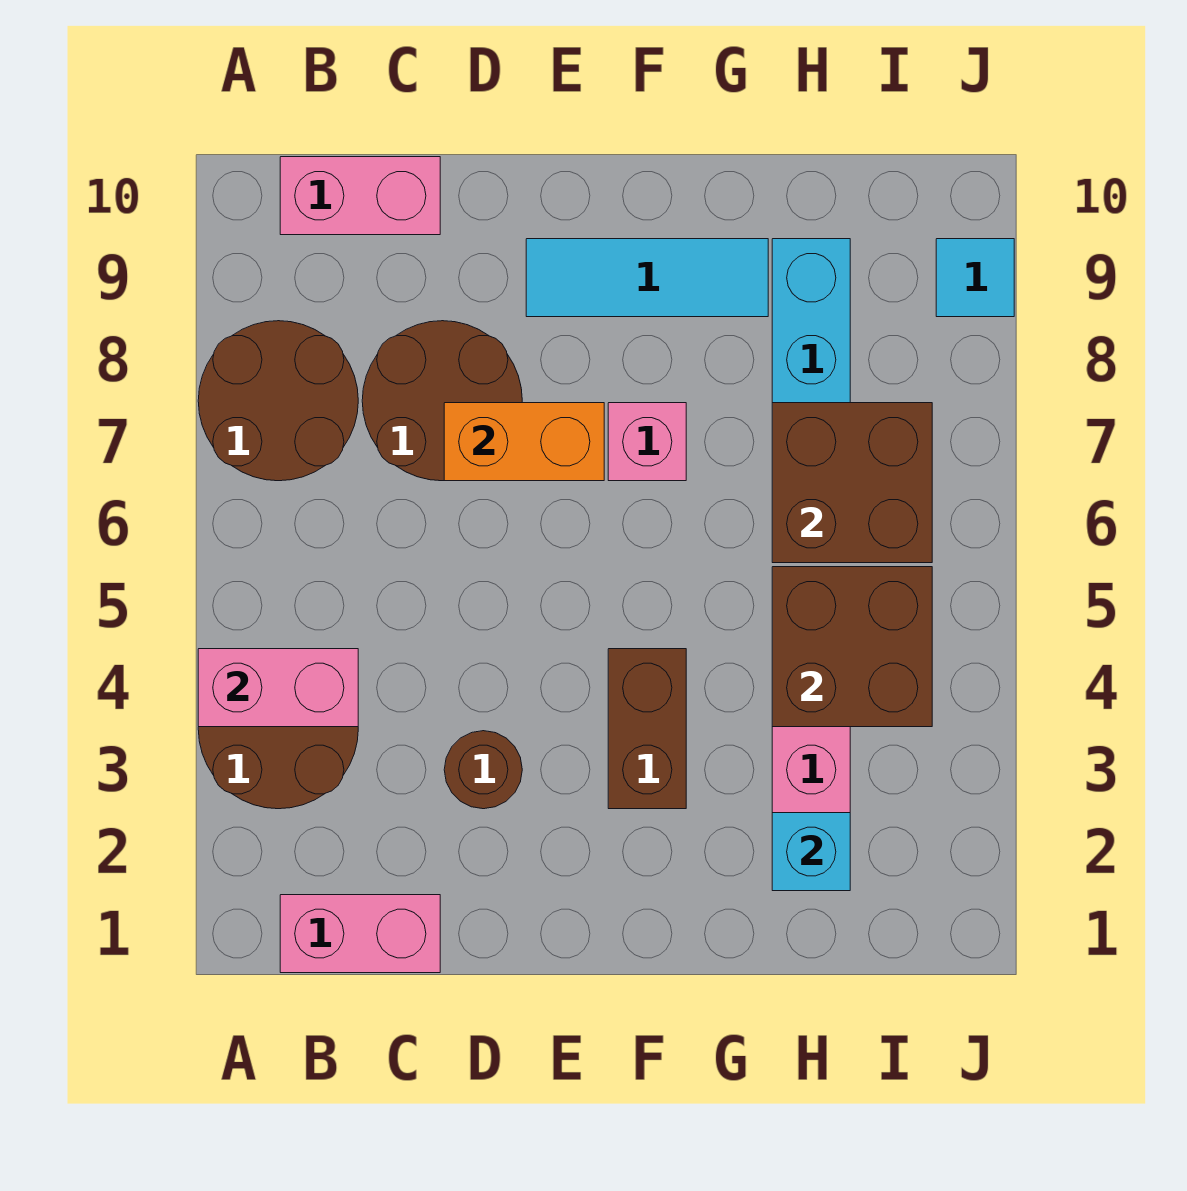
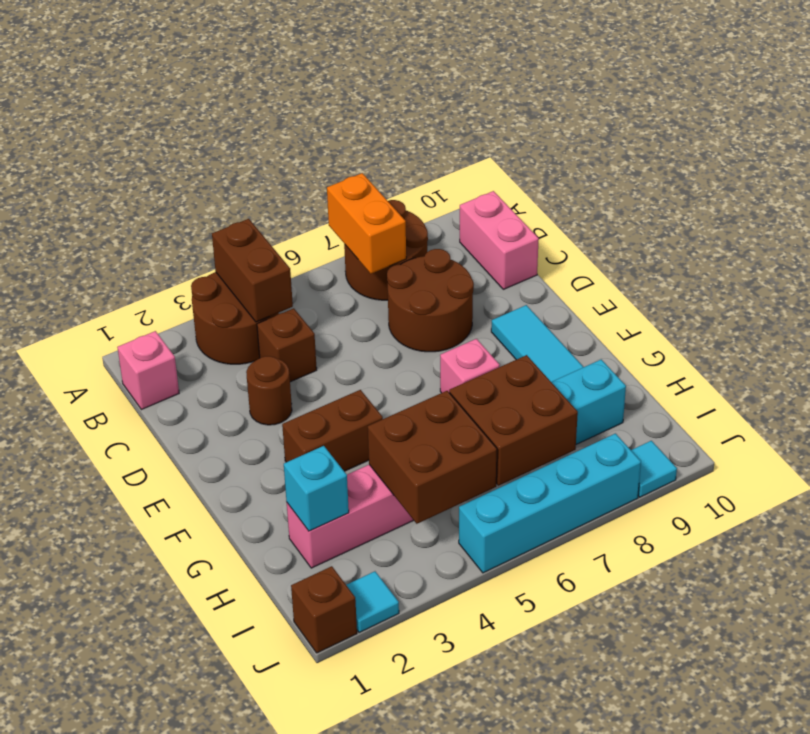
pink 1x2 brick [198,649,358,727] -> brown 1x2 brick [212,219,293,322]
pink 1x2 brick [280,895,440,973] -> pink 1x1 brick [117,331,179,410]
none -> brown 1x1 brick [257,308,317,382]
orange 1x2 brick [444,403,604,481] -> orange 1x2 brick moved to [327,173,406,274]
none -> brown 1x1 brick [291,566,357,653]
none -> cyan 1x1 tile [346,571,399,633]
none -> cyan 1x4 brick [459,434,641,573]

